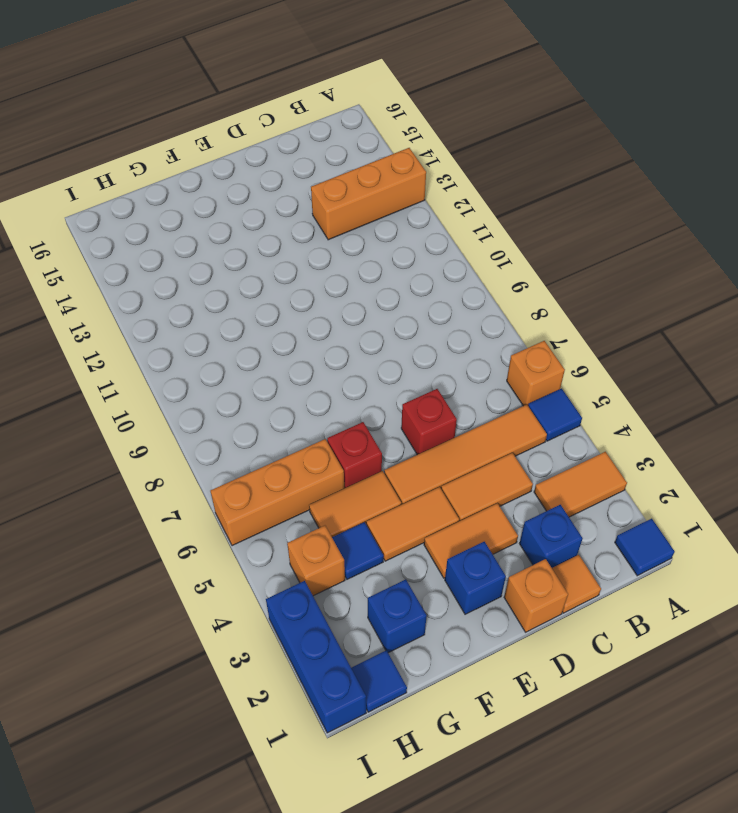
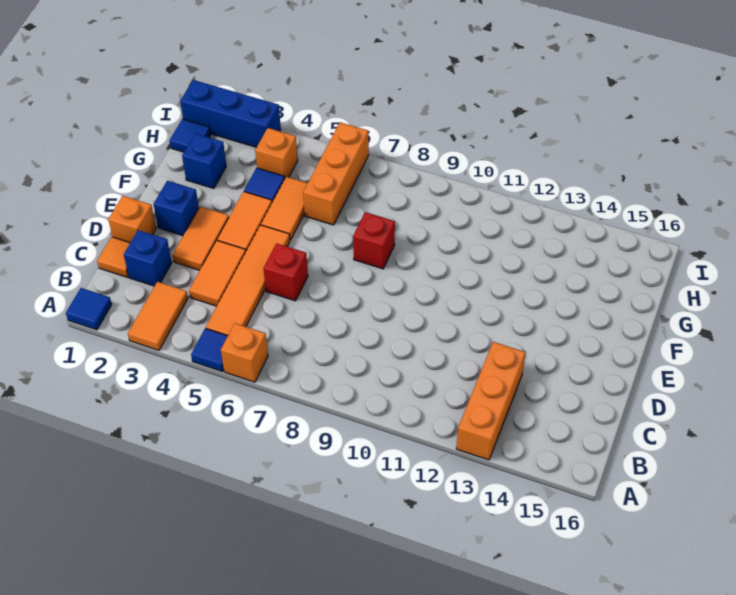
red 1x1 brick [327,422,382,488] -> red 1x1 brick moved to [353,212,395,269]

